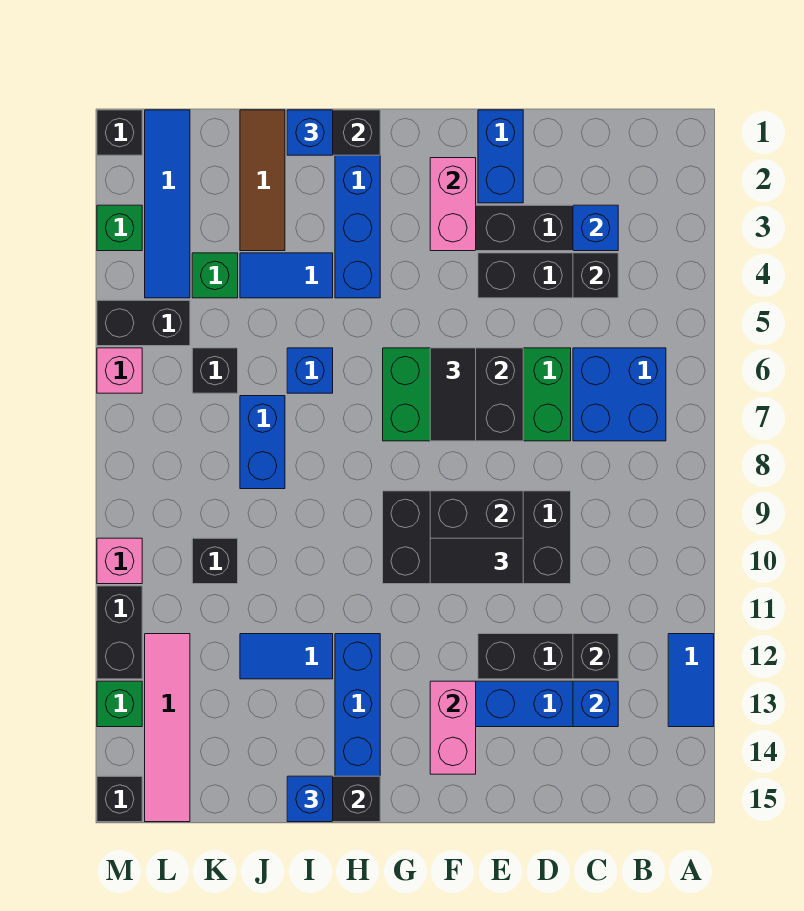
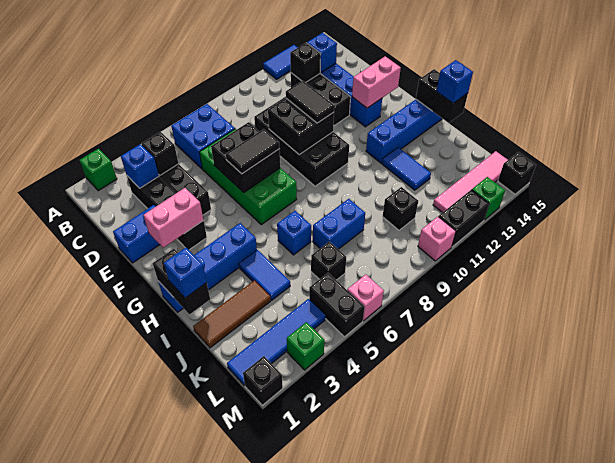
green 1x1 brick [192,253,238,298] -> green 1x1 brick moved to [80,149,117,191]

